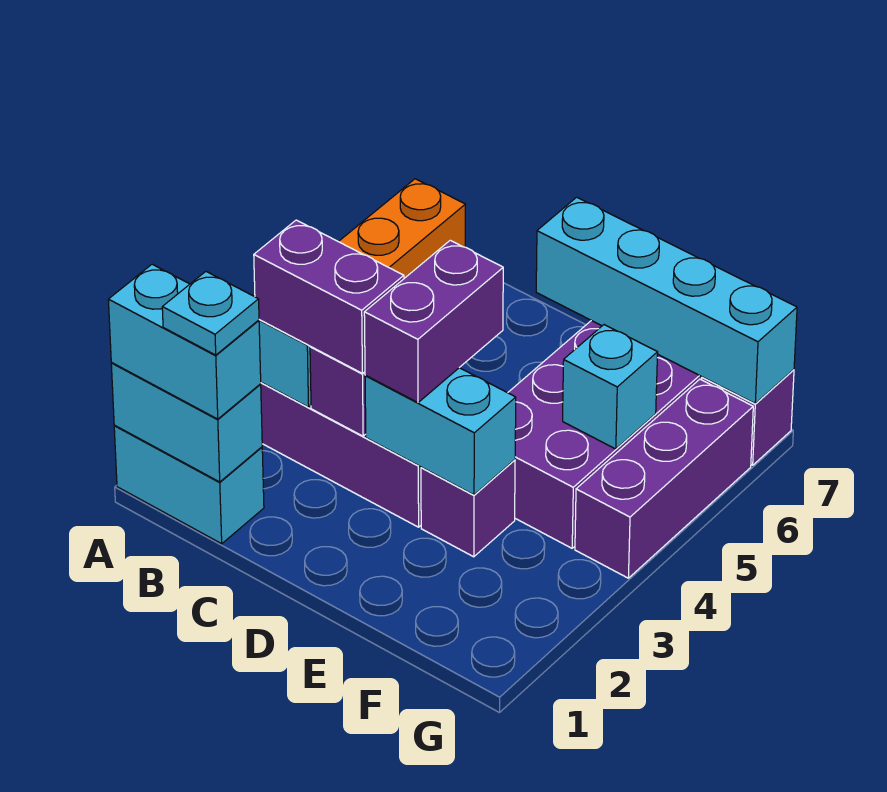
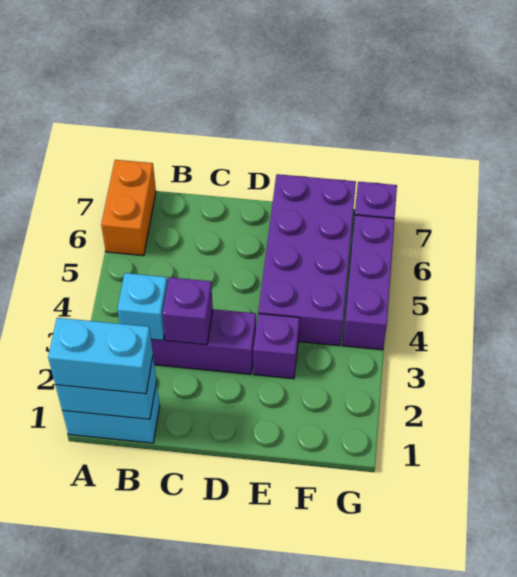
cyan 1x1 plate [162,272,259,355] -> none
purple 1x2 brick [254,220,404,373] -> none
cyan 1x2 brick [365,368,516,495] -> none
purple 1x2 brick [364,240,503,403] -> none
cyan 1x4 brick [536,197,797,404] -> none
cyan 1x1 brick [563,325,658,449] -> none

